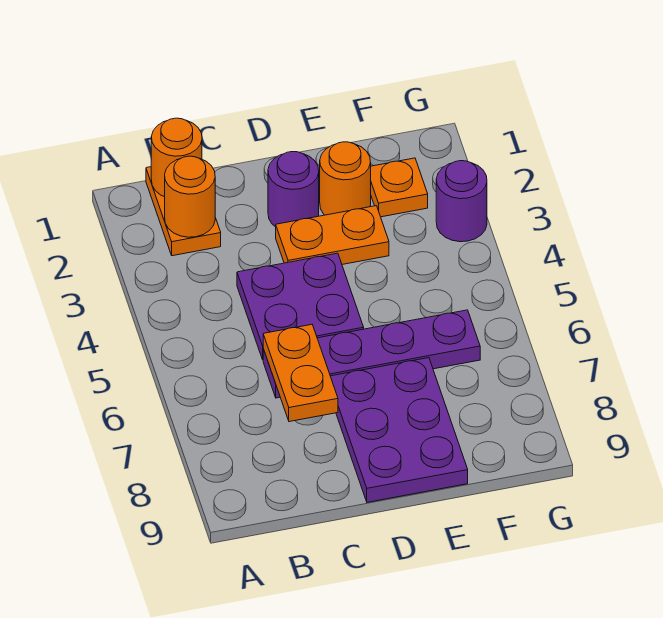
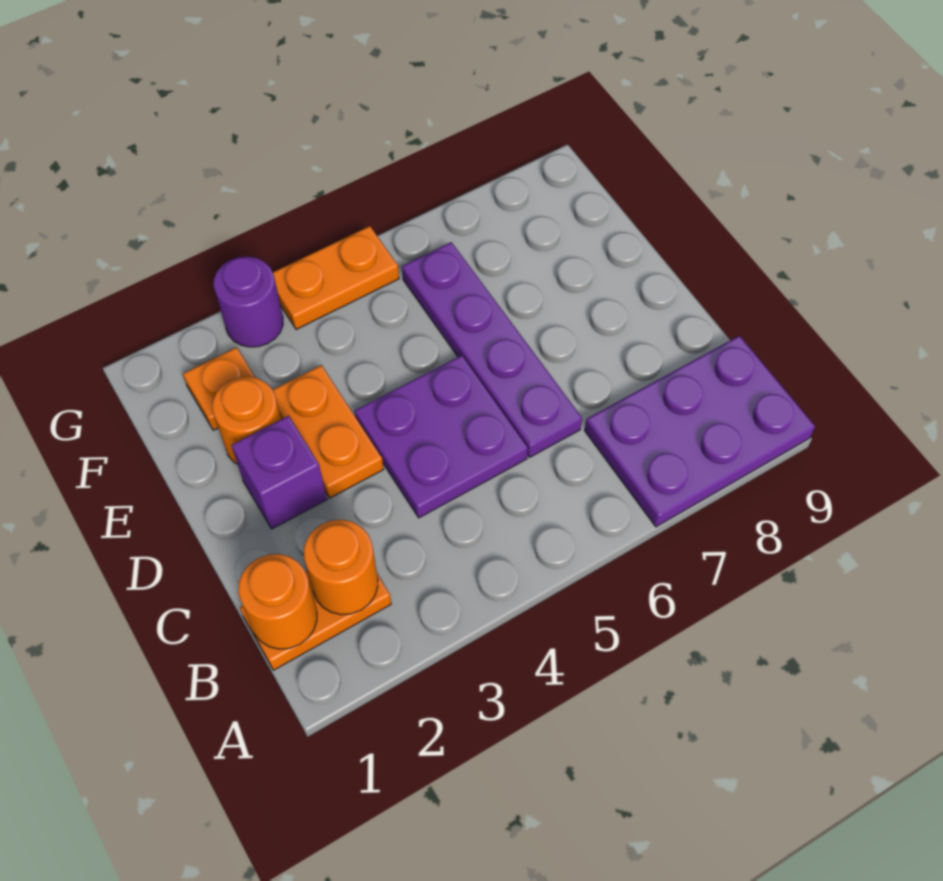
orange 1x2 plate [263,324,338,422] -> orange 1x2 plate moved to [273,226,399,330]
purple 1x1 round brick [268,152,319,227] -> purple 1x1 brick [231,416,327,529]
purple 2x3 plate [330,358,468,502] -> purple 2x3 plate moved to [585,336,815,527]

